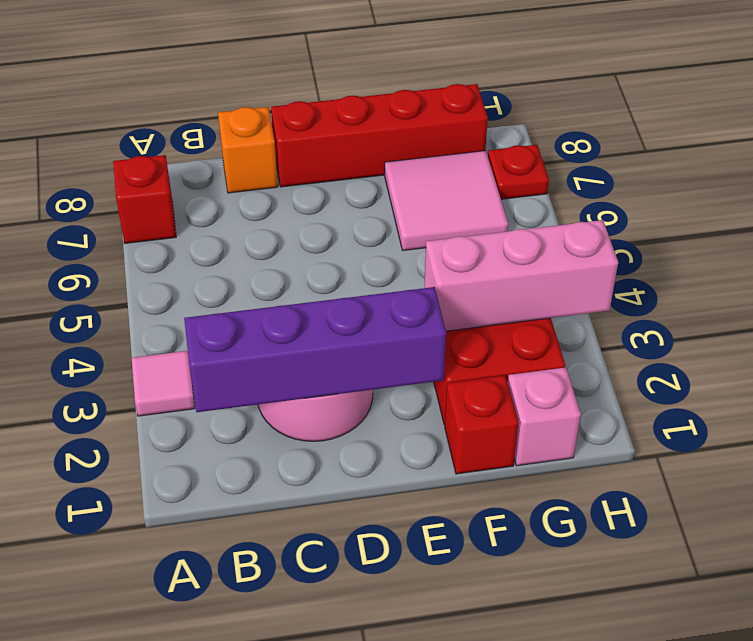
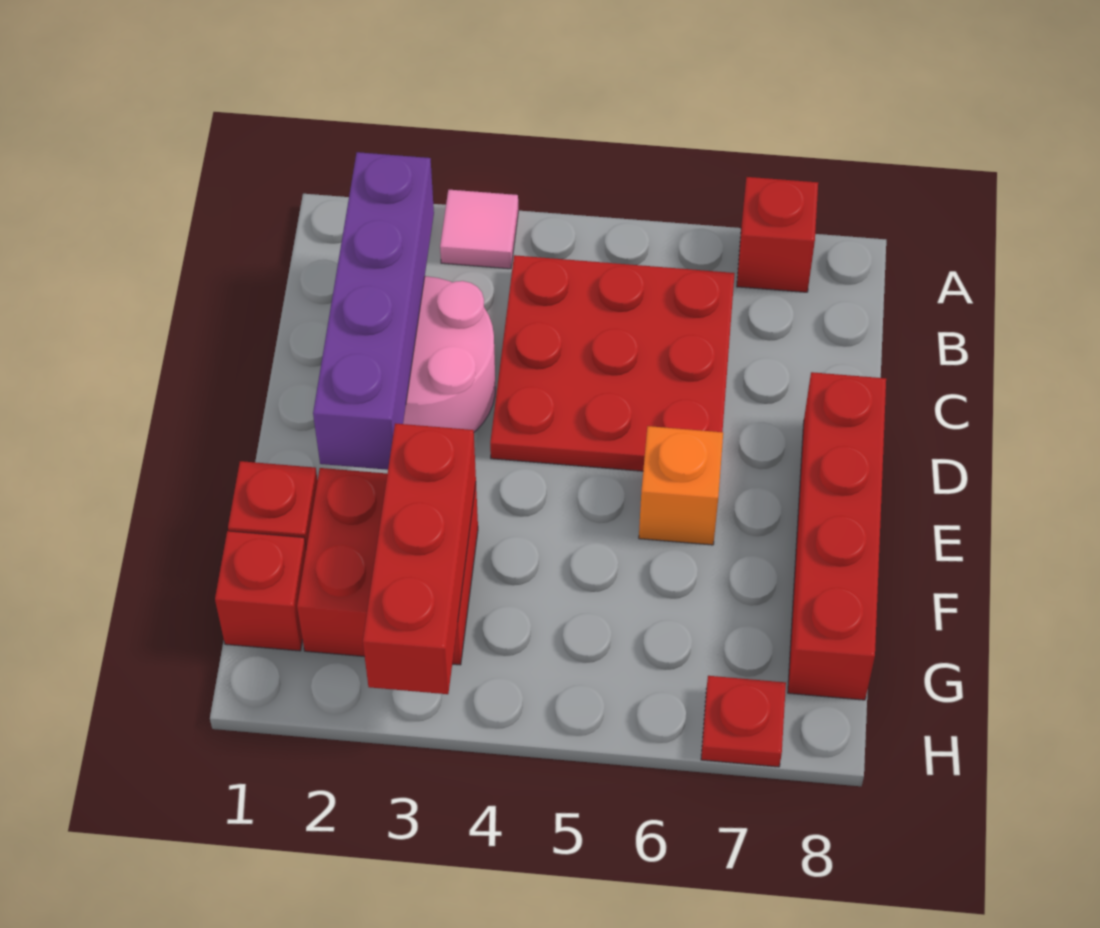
none -> red 3x3 plate [490,255,735,471]
orange 1x1 brick [218,107,278,193] -> orange 1x1 brick moved to [639,426,723,545]
pink 1x3 brick [424,220,618,331] -> red 1x3 brick [363,423,476,694]
pink 2x2 tile [385,151,508,251] -> none
pink 1x1 brick [508,367,581,466] -> red 1x1 brick [215,531,306,651]

